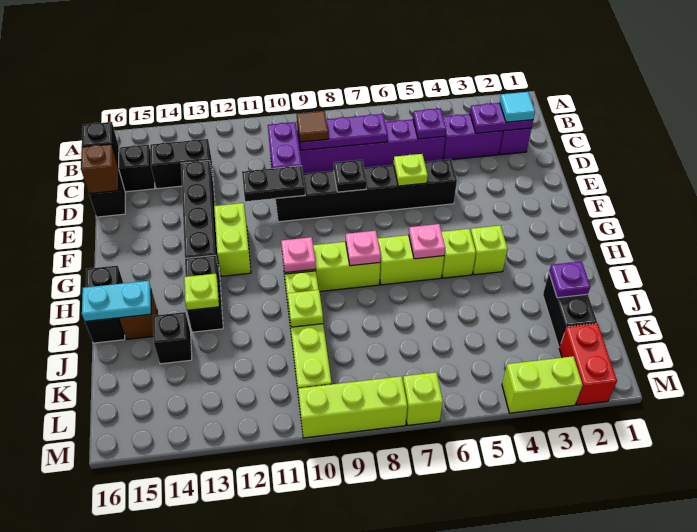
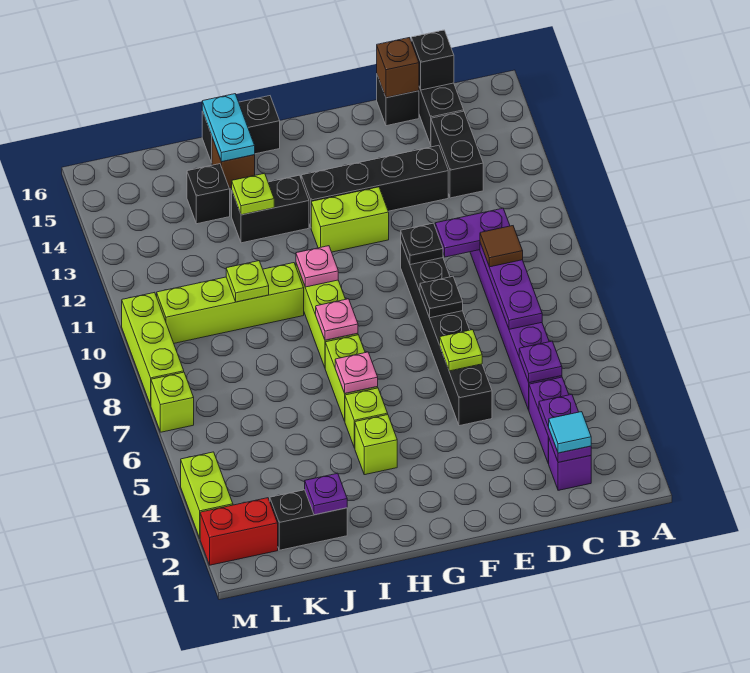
black 1x2 plate [242,166,305,201] -> black 1x1 plate [401,223,443,265]

